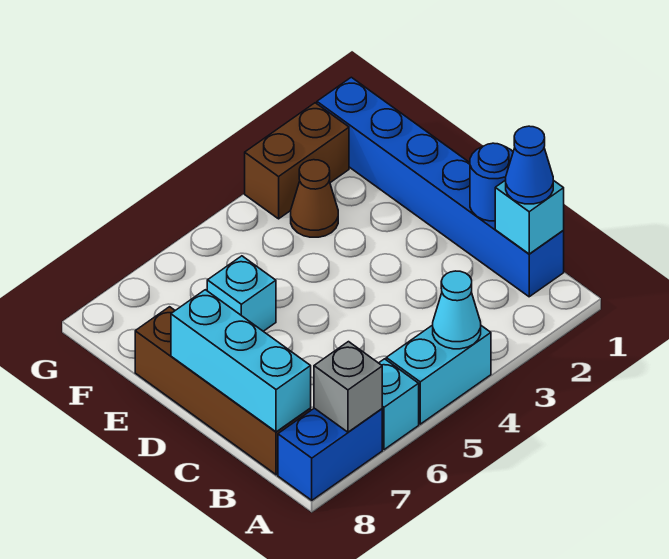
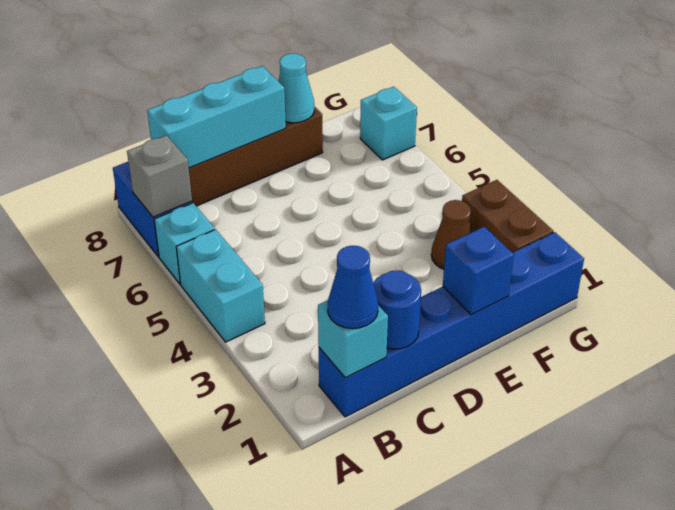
cyan 1x1 cone [433,271,481,349] -> cyan 1x1 cone moved to [278,54,314,123]
none -> blue 1x1 brick [443,227,514,315]
cyan 1x1 brick [207,256,276,331] -> cyan 1x1 brick moved to [360,87,417,160]

